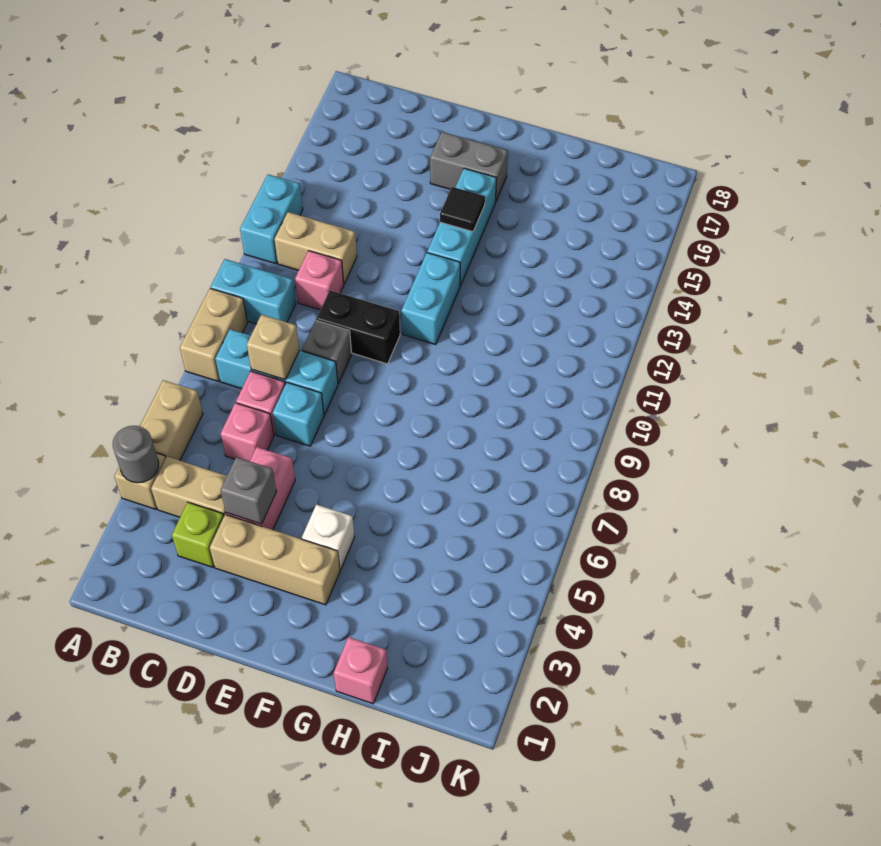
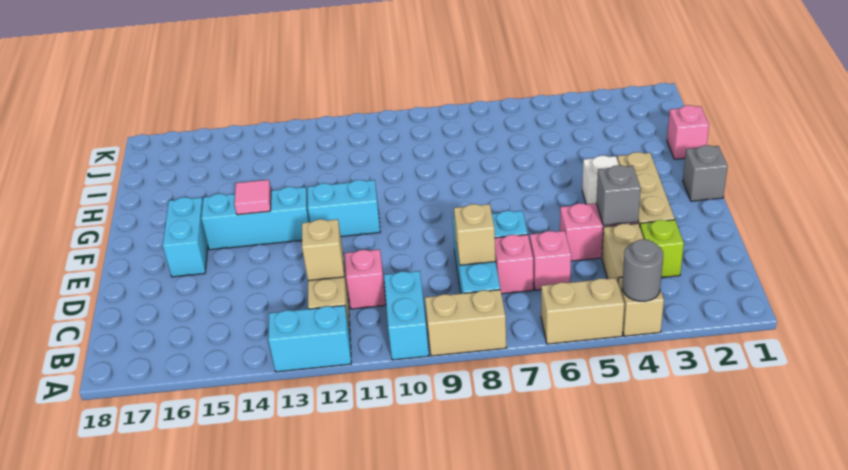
none -> tan 1x1 brick [302,219,344,281]
grey 1x1 brick [302,321,352,384] -> grey 1x1 brick moved to [683,145,728,201]
black 1x2 brick [316,291,400,364] -> none
grey 1x2 brick [430,132,508,202] -> cyan 1x2 brick [163,197,208,277]
black 1x1 tile [440,187,485,232] -> pink 1x1 tile [234,180,271,215]

